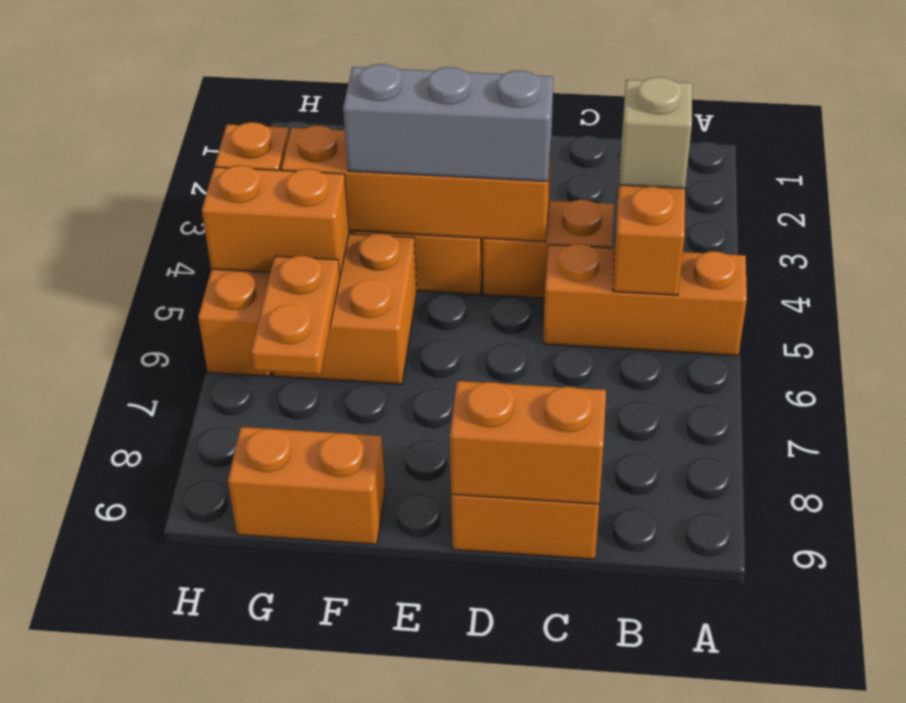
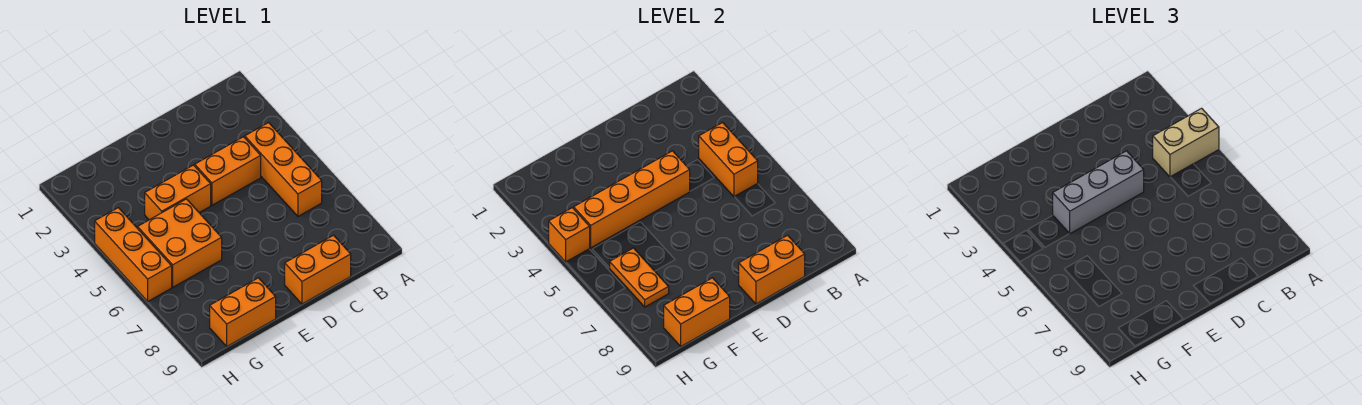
orange 1x3 brick [543,244,747,356] -> orange 1x3 brick turned to [245,123,322,216]
tan 1x1 brick [619,77,692,188] -> tan 1x2 brick [1153,108,1219,177]
orange 1x2 brick [202,165,349,275] -> orange 1x2 brick moved to [664,278,730,346]

